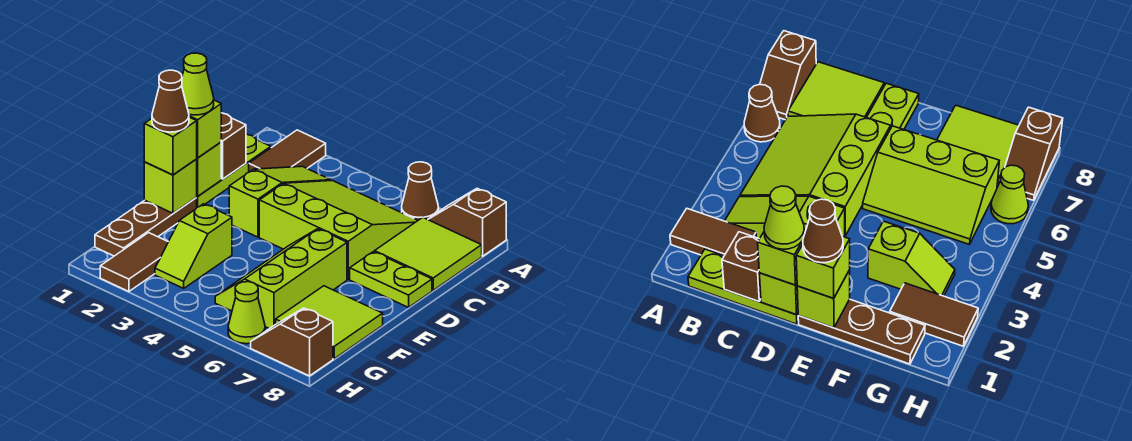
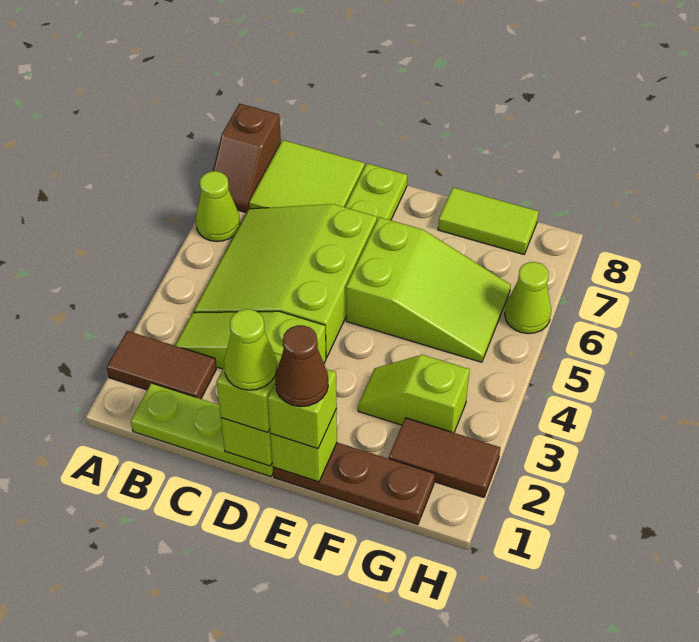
brown 1x1 cone [402,162,439,220] -> lime 1x1 cone [196,171,240,242]
brown 1x1 brick [221,113,246,179] -> none
lime 2x3 slope [215,229,347,329] -> lime 2x3 slope turned to [346,217,511,362]
lime 1x2 slope [155,204,232,288] -> lime 1x2 slope turned to [358,355,470,433]
lime 2x2 tile [276,286,383,359] -> lime 1x2 tile [438,187,539,254]
brown 1x2 slope [251,308,333,376] -> none

